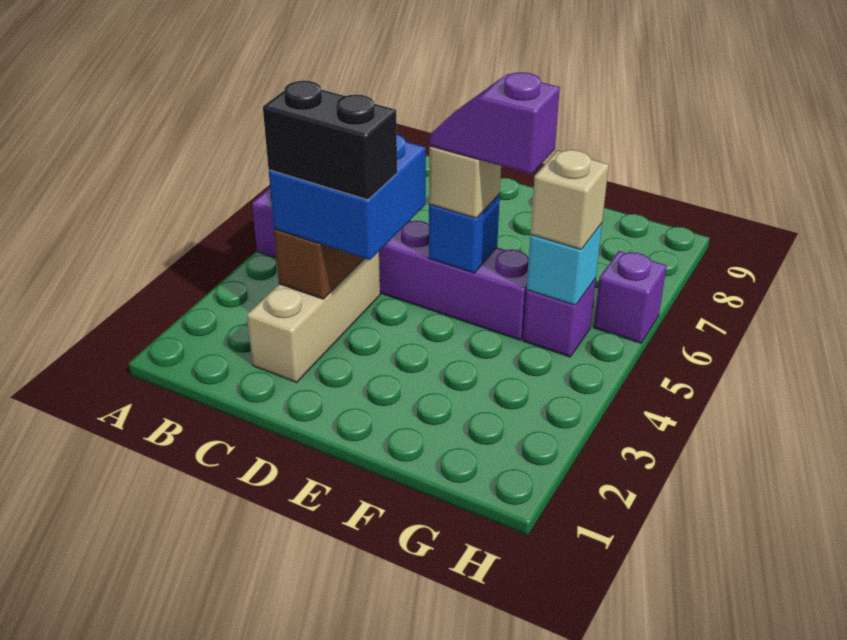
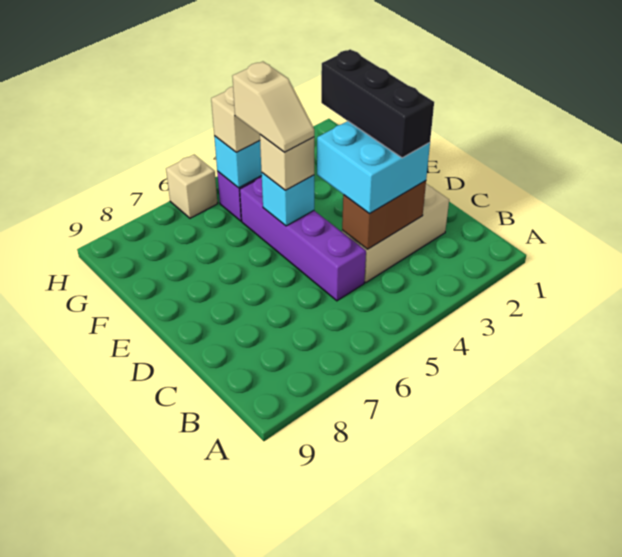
purple 1x6 brick [252,188,529,340] -> purple 1x4 brick [240,178,366,301]
blue 2x2 brick [269,135,426,260] -> cyan 2x2 brick [317,121,430,214]
black 1x2 brick [263,81,397,200] -> black 1x3 brick [321,49,434,158]
blue 1x1 brick [429,193,500,273] -> cyan 1x1 brick [262,173,314,226]
purple 1x2 slope [429,72,560,174] -> tan 1x2 slope [232,62,314,152]
purple 1x1 brick [594,251,667,343] -> tan 1x1 brick [166,155,218,218]

